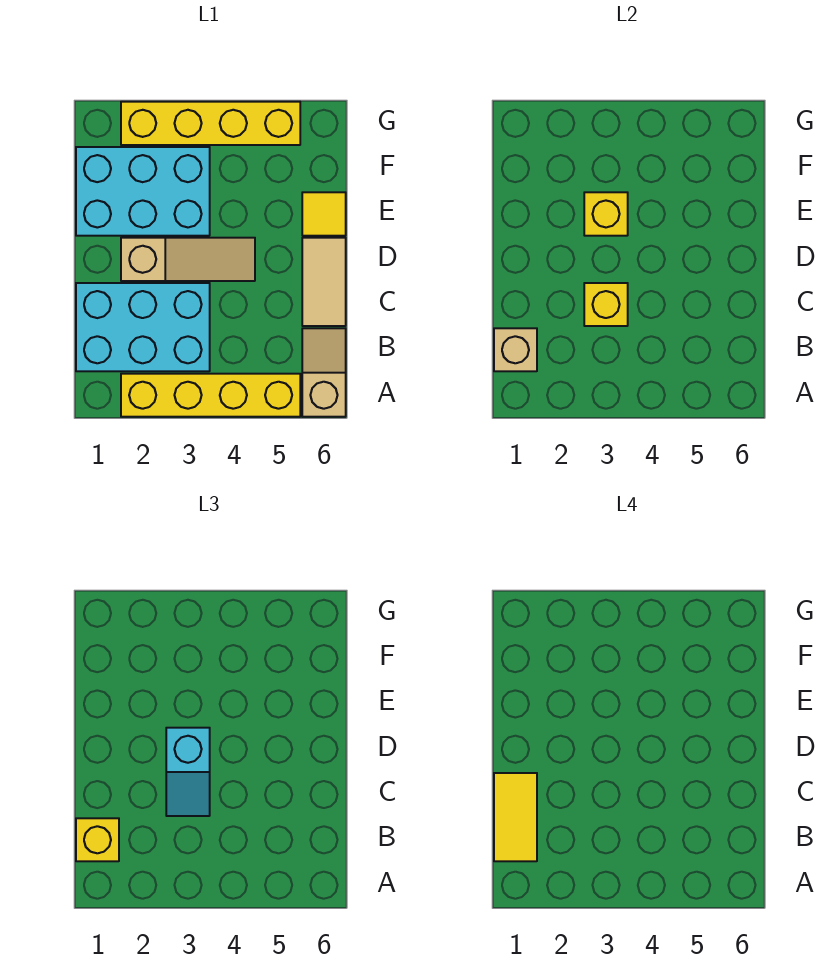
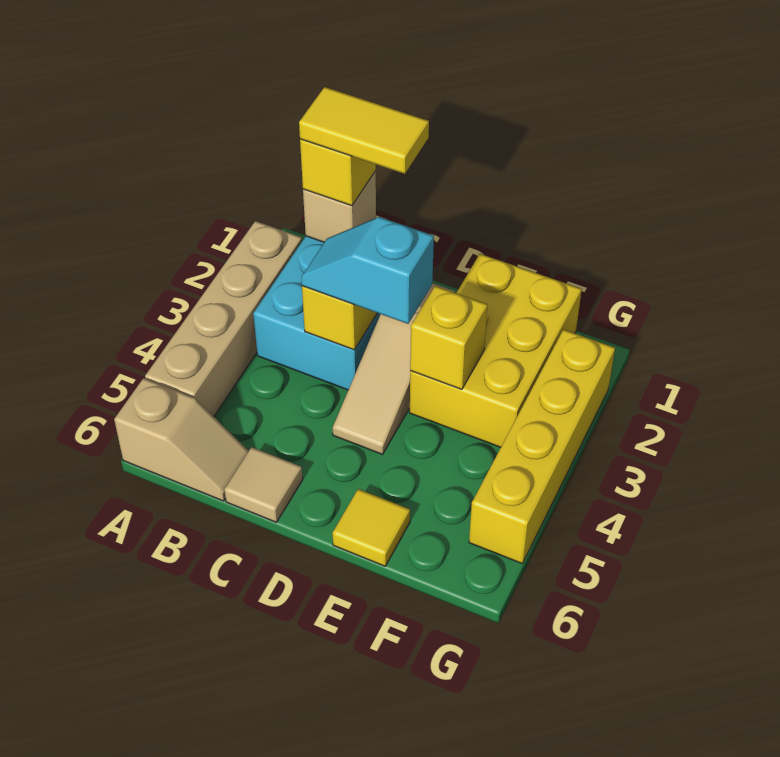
yellow 1x4 brick [121,374,300,417] -> tan 1x4 brick [145,221,302,417]
tan 1x2 tile [302,238,346,326] -> tan 1x1 tile [224,447,303,522]
cyan 2x3 brick [76,147,210,236] -> yellow 2x3 brick [410,254,582,447]

